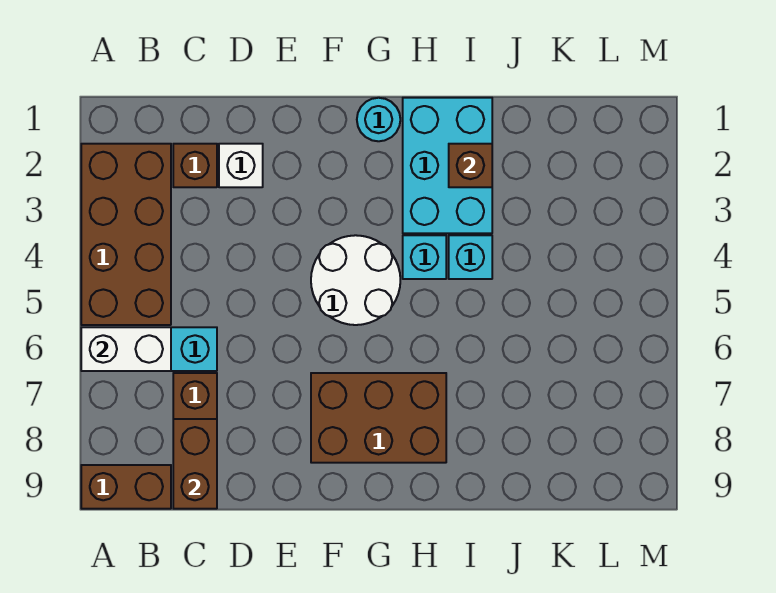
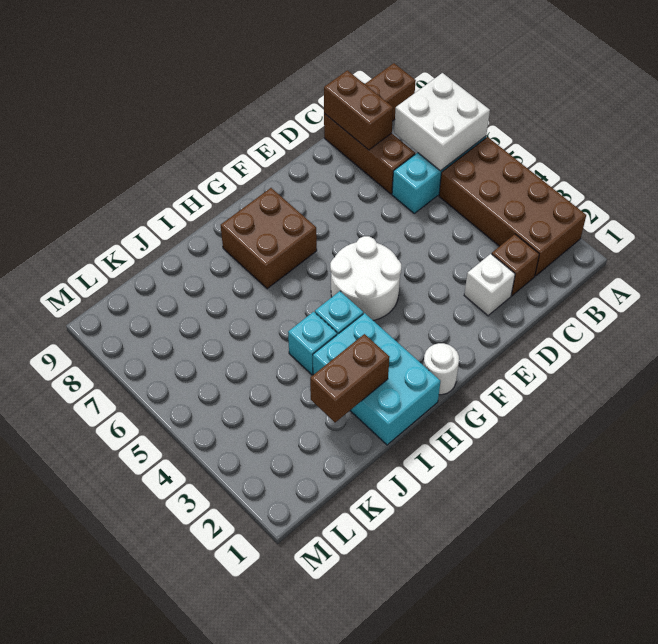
white 1x2 brick [81,327,171,371] -> white 2x2 brick [394,73,490,171]
brown 2x3 brick [311,373,446,463] -> brown 2x2 brick [221,188,317,289]
cyan 1x1 round brick [357,98,400,141] -> white 1x1 round brick [423,343,459,395]
brown 1x1 brick [449,144,492,187] -> brown 1x2 brick [310,334,389,422]

